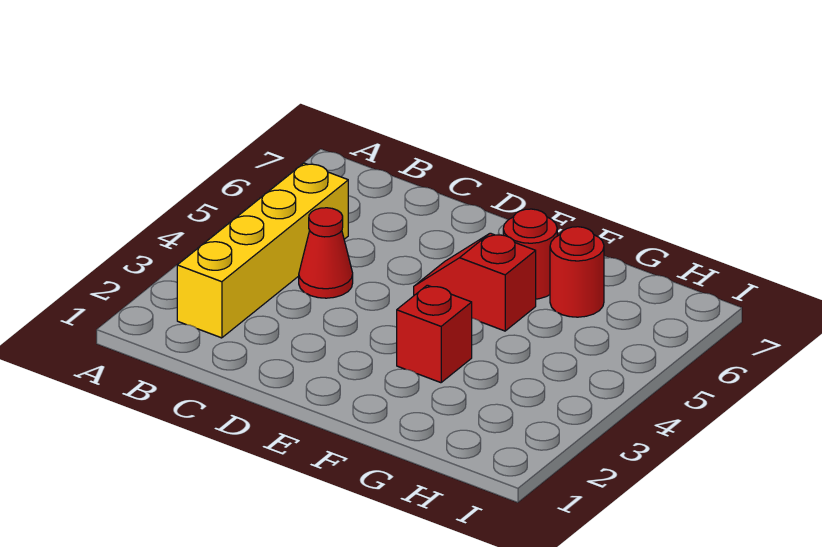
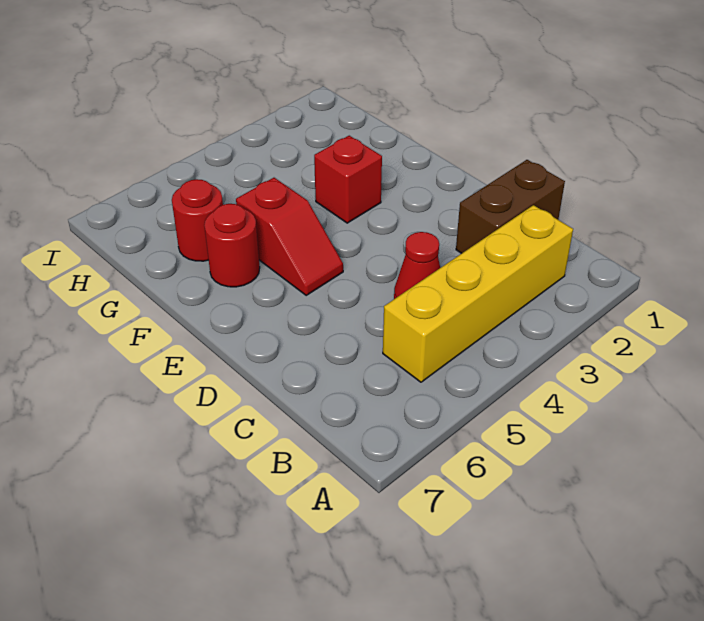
none -> brown 1x2 brick [456,160,565,253]

